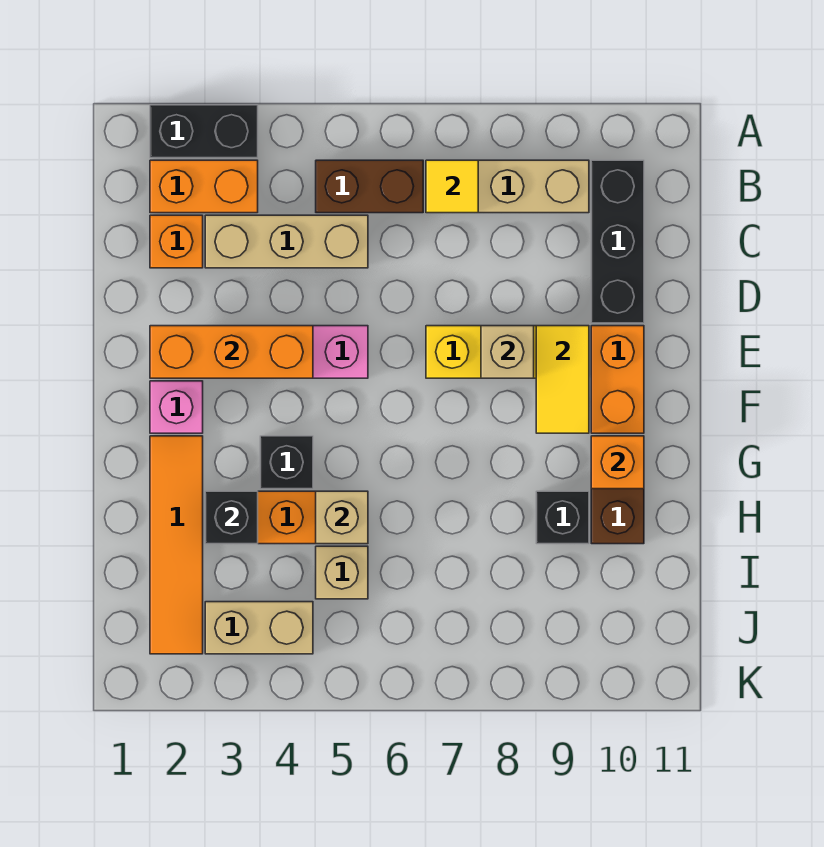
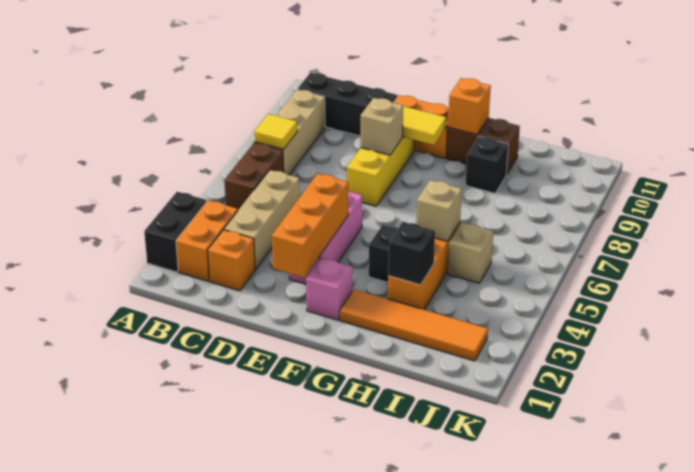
tan 1x2 brick [205,602,313,654] -> none

